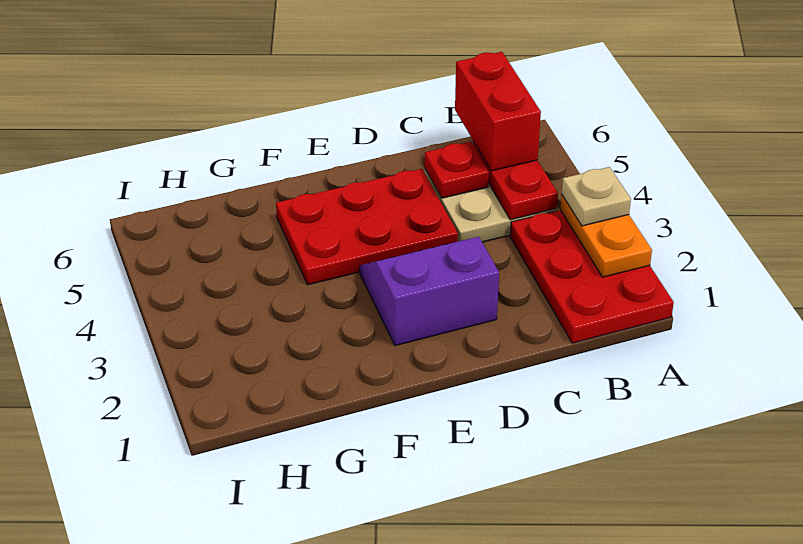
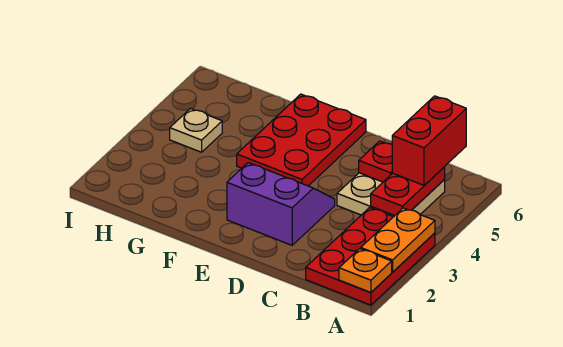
none -> orange 1x1 plate [339,249,392,293]
tan 1x1 plate [562,167,631,226] -> tan 1x1 plate moved to [170,109,222,152]
red 2x3 plate [276,169,458,285] -> red 2x3 plate turned to [237,94,366,186]

